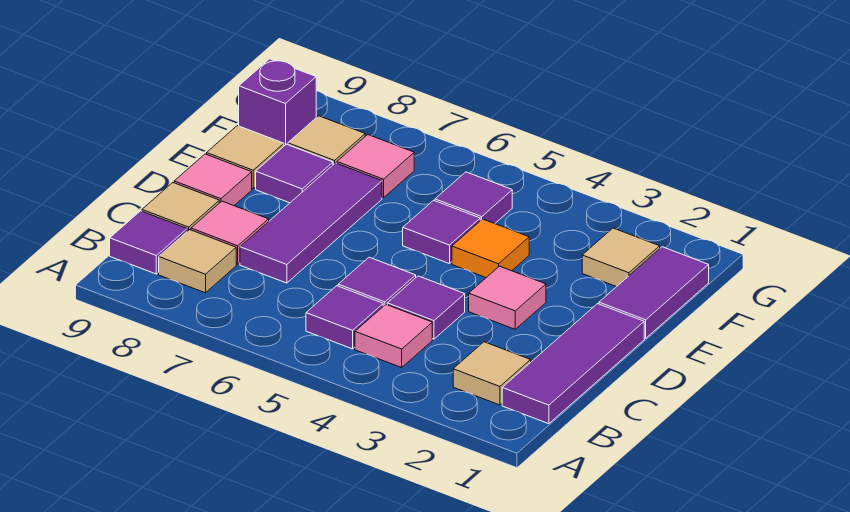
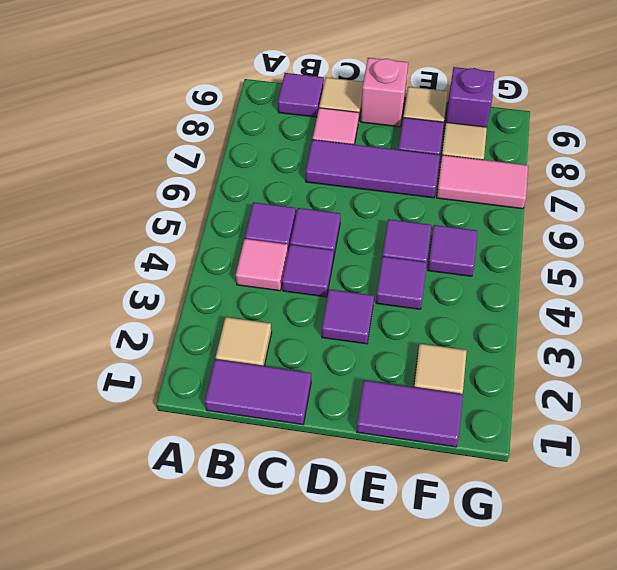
purple 1x3 tile [502,304,644,424] -> purple 1x2 tile [205,359,311,424]
tan 1x1 tile [159,230,236,293] -> none
pink 1x1 tile [469,266,546,329] -> purple 1x1 tile [322,289,374,344]
pink 1x1 tile [174,154,252,206] -> pink 1x1 brick [361,58,408,127]
orange 1x1 tile [452,219,529,277] -> purple 1x1 tile [376,256,427,309]
pink 1x1 tile [337,135,414,198] -> pink 1x2 tile [437,155,528,209]

